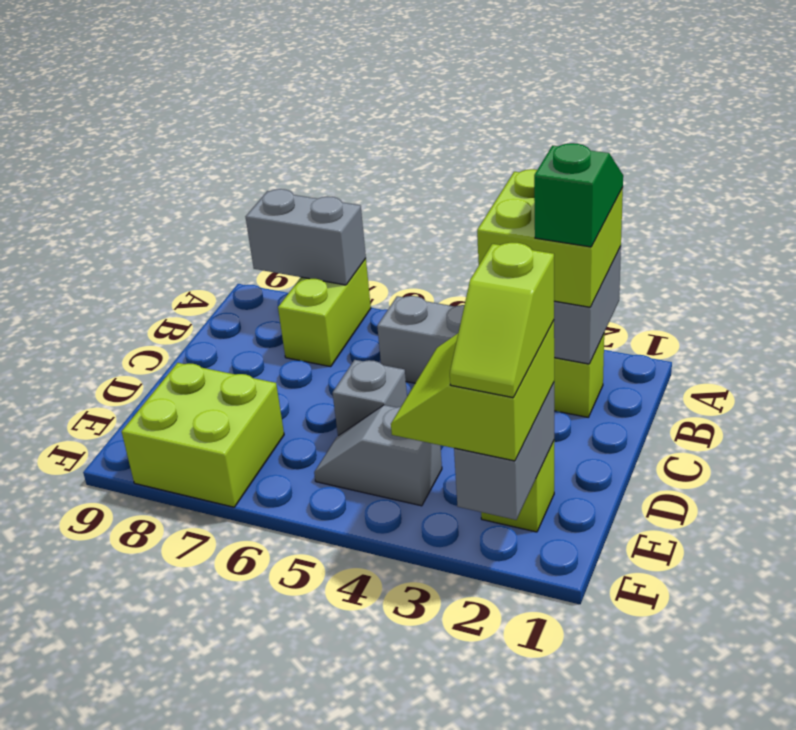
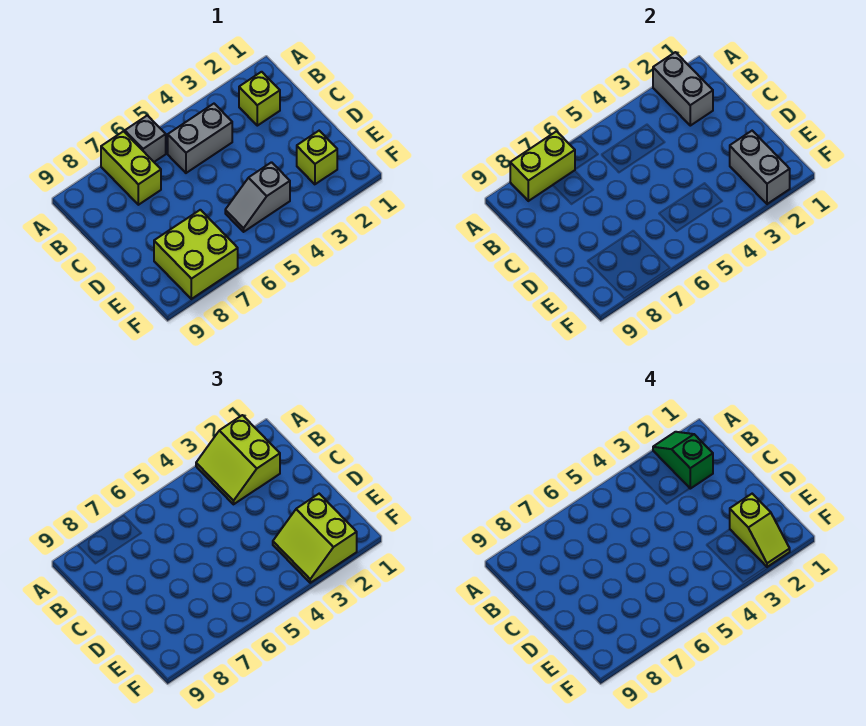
lime 2x2 brick [477,169,623,307] -> lime 2x2 slope [196,415,280,504]
grey 1x2 brick [245,189,366,285] -> lime 1x2 brick [510,131,575,201]
grey 1x1 brick [333,360,407,436] -> grey 1x1 brick moved to [125,115,166,162]

